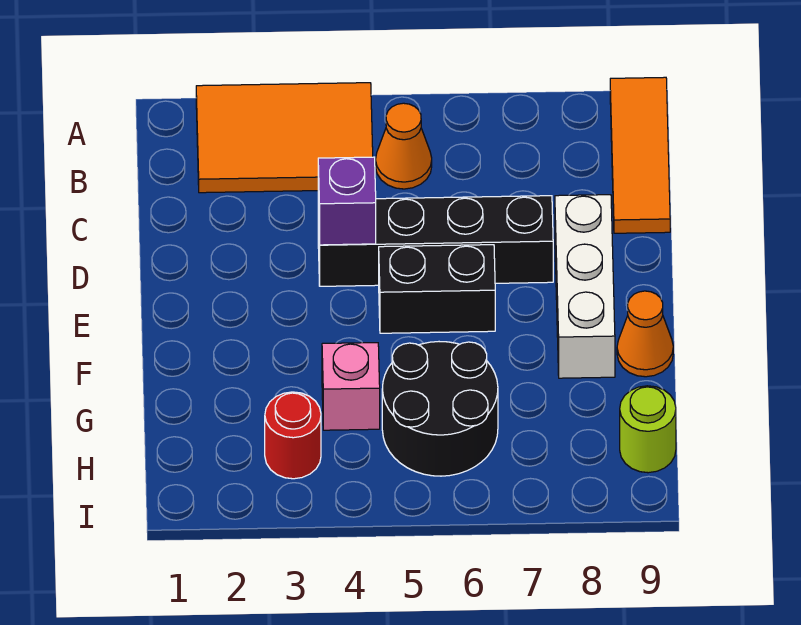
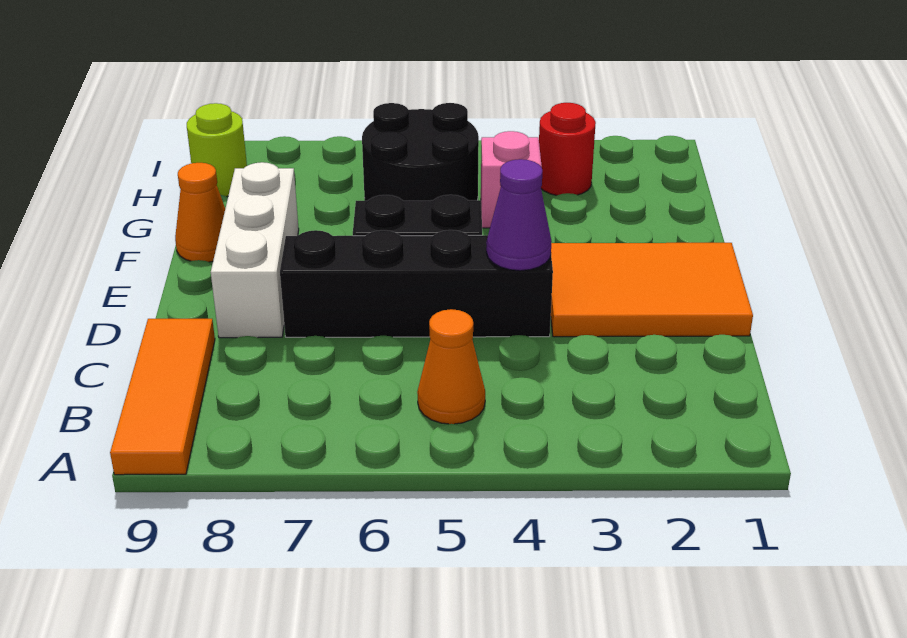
orange 2x3 tile [196,83,373,193] -> orange 2x3 tile moved to [551,243,753,337]
purple 1x1 brick [318,157,376,245] -> purple 1x1 cone [486,159,552,271]

